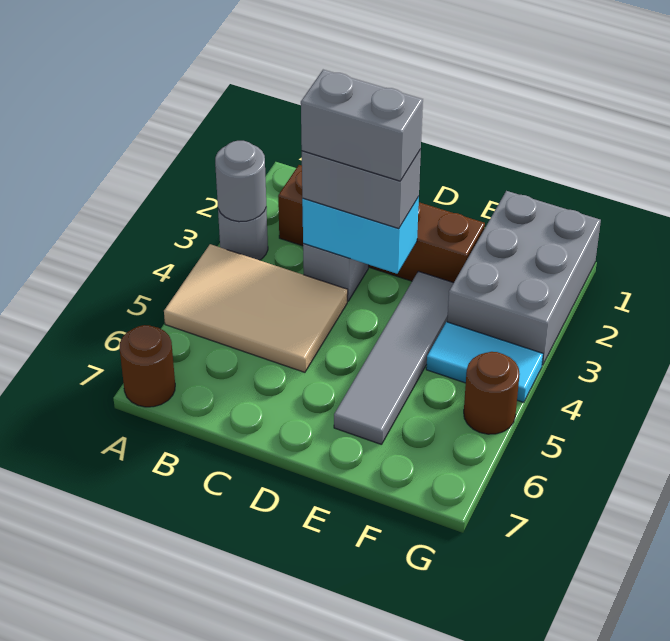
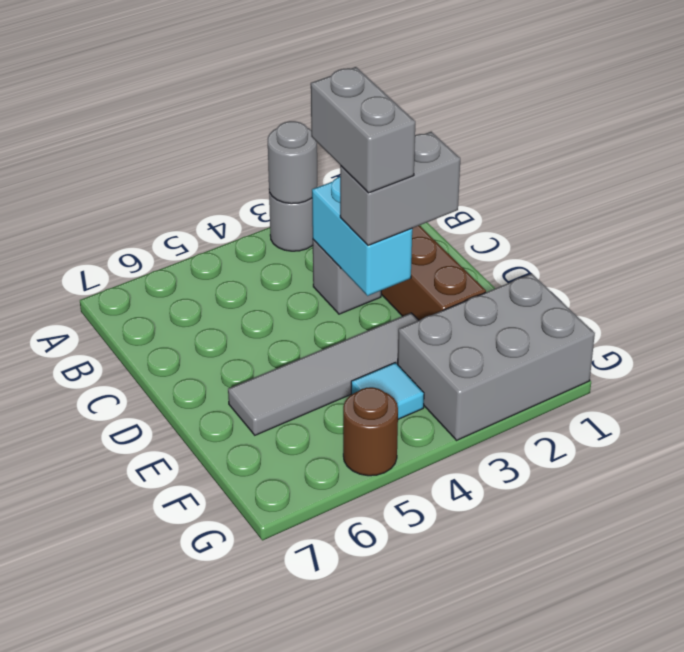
tan 2x3 tile [164,244,348,372] -> none
brown 1x1 round brick [120,325,175,407] -> none
grey 1x2 brick [302,149,421,229] -> grey 1x2 brick turned to [340,132,460,245]
cyan 1x2 tile [426,322,543,403] -> cyan 1x1 tile [351,363,424,419]

